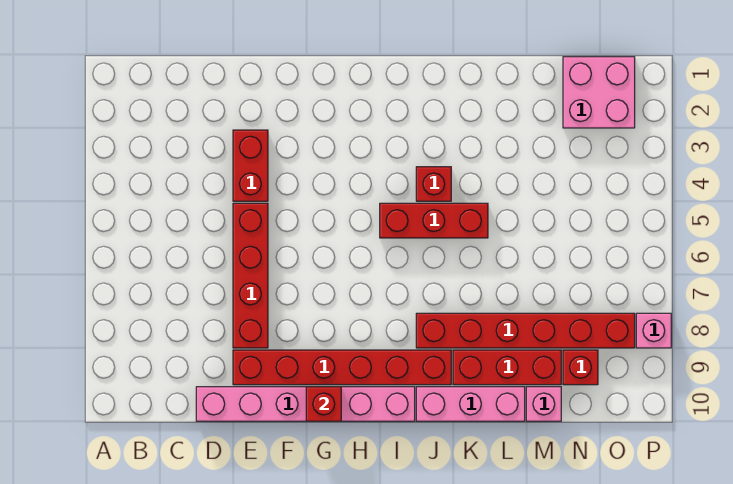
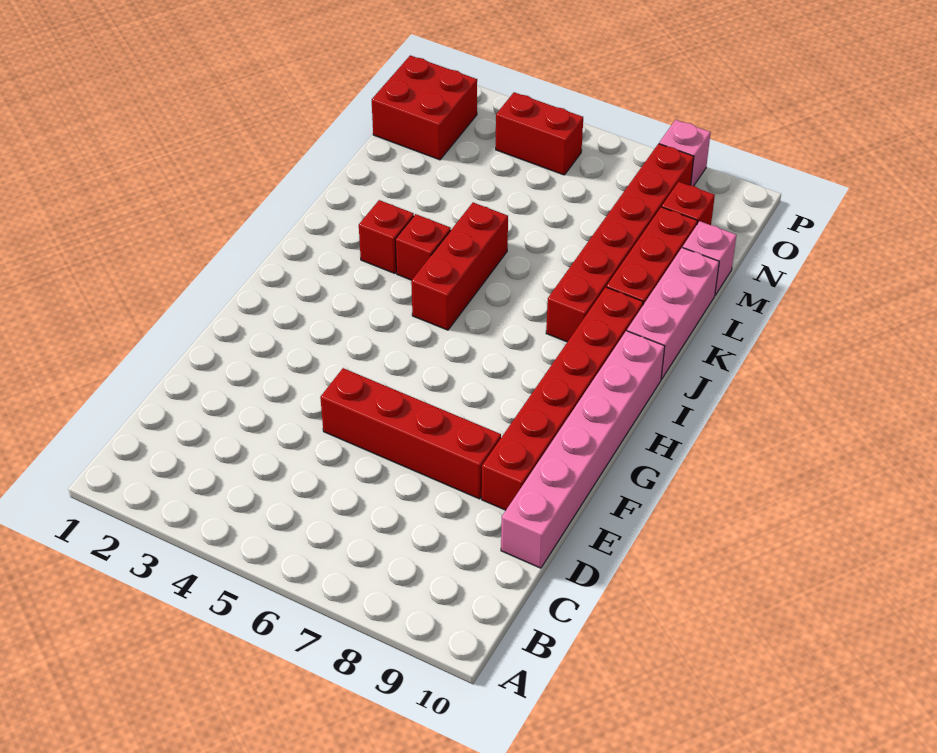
red 1x2 brick [233,130,268,201] -> red 1x2 brick moved to [496,92,583,175]
red 1x1 brick [306,387,341,421] -> red 1x1 brick moved to [359,200,414,273]
pink 2x2 brick [563,57,635,128] -> red 2x2 brick [372,55,477,160]

